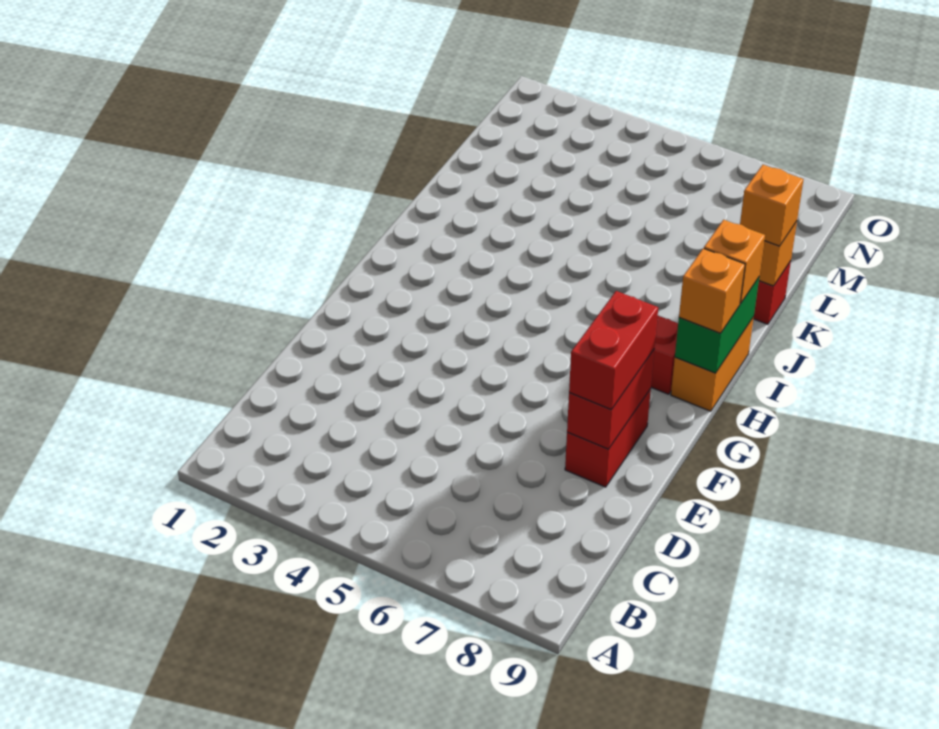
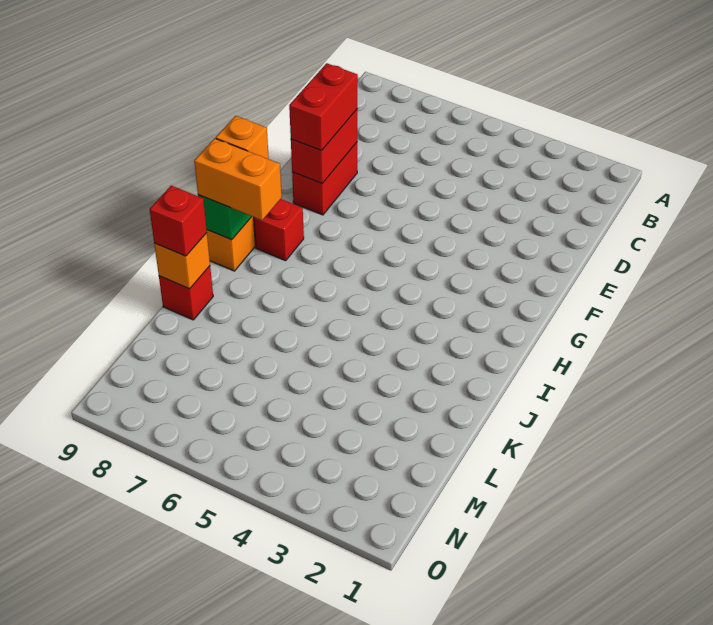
orange 1x1 brick [704,220,765,304] -> orange 1x2 brick [194,138,282,220]
orange 1x1 brick [740,165,803,246] -> red 1x1 brick [150,186,207,256]

